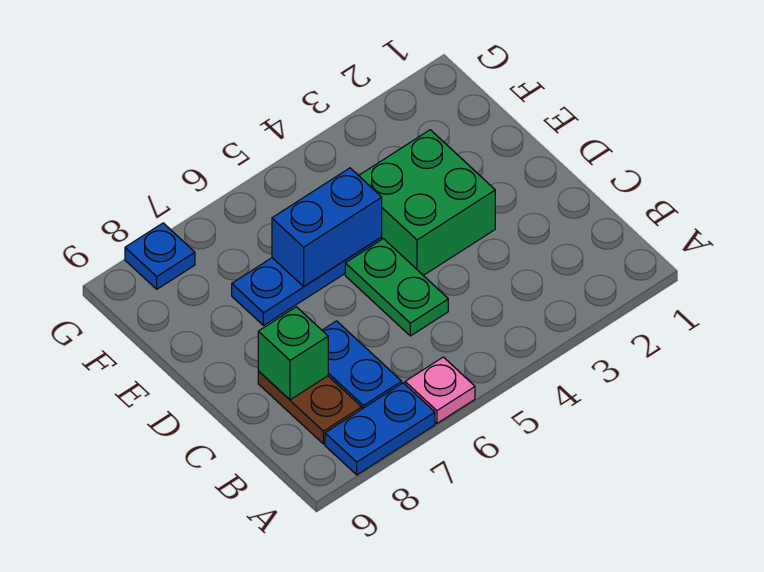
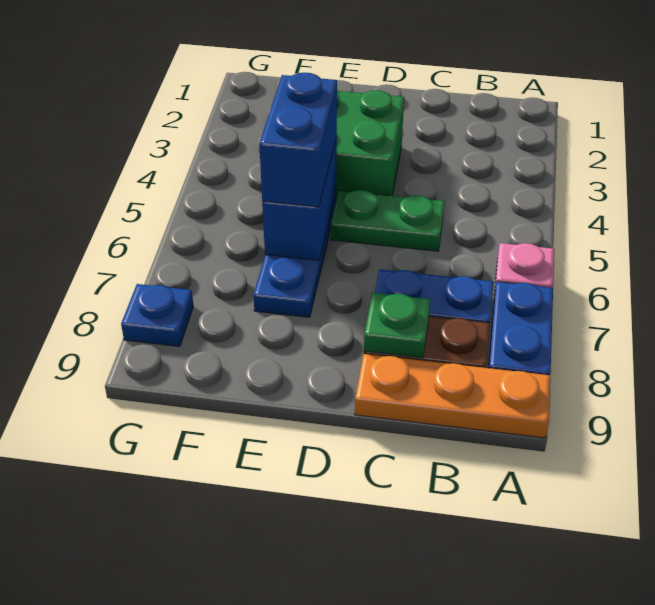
none -> orange 1x3 plate [355,354,550,438]
green 1x1 brick [258,307,328,400] -> green 1x1 plate [364,293,430,358]
none -> blue 1x2 brick [259,73,337,207]

